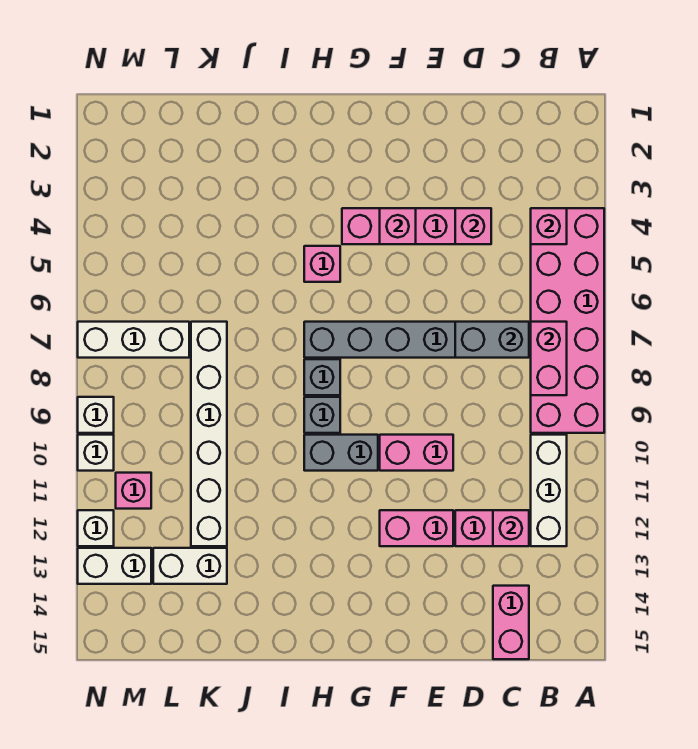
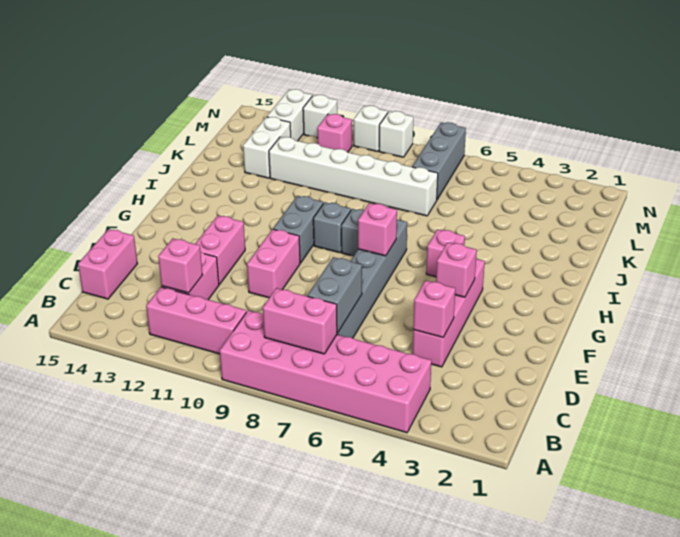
pink 1x1 brick [531,208,567,244] -> pink 1x1 brick moved to [358,203,397,256]
white 1x3 brick [531,435,567,546] -> pink 1x3 brick [146,287,246,354]
pink 1x2 brick [493,586,529,659] -> pink 1x2 brick turned to [78,229,137,299]
white 1x3 brick [78,322,189,358] -> grey 1x3 brick [412,122,466,199]

